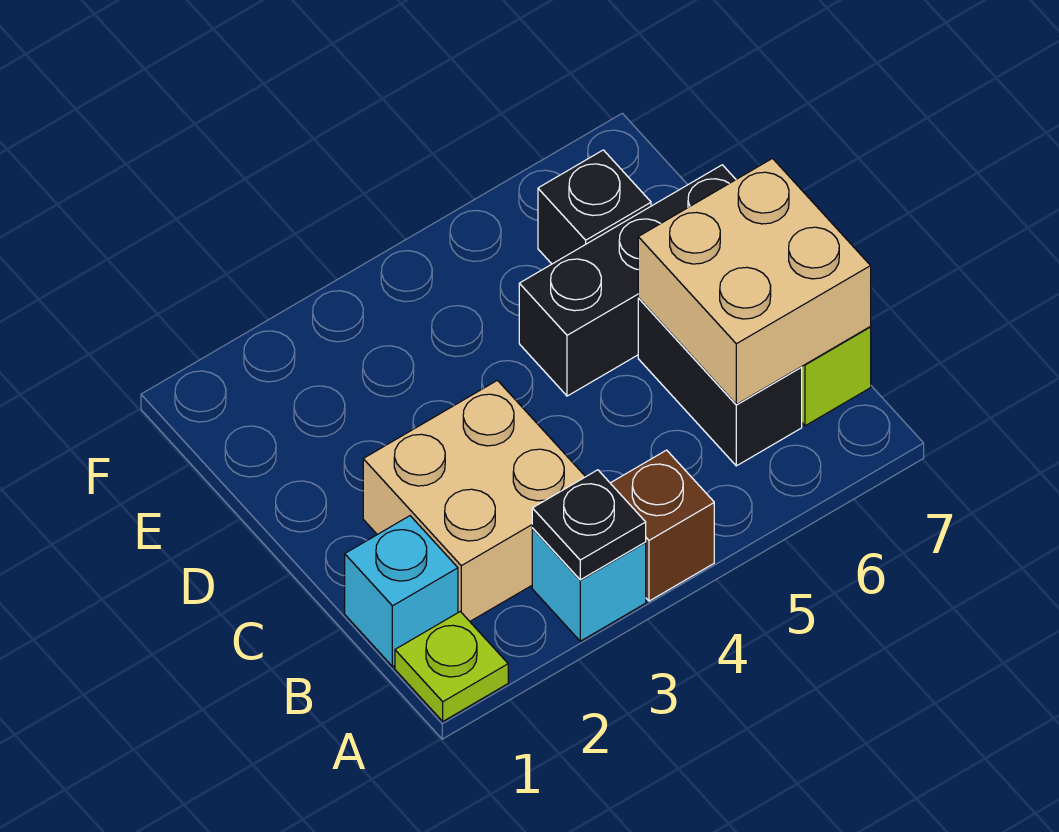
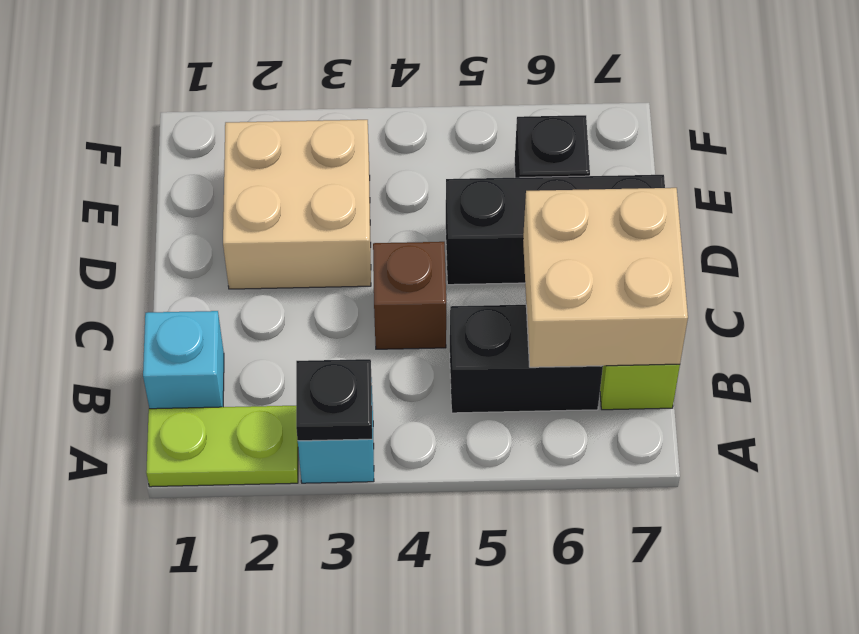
lime 1x1 plate [395,612,508,721] -> lime 1x2 plate [146,406,298,487]
brown 1x1 brick [611,450,714,601] -> brown 1x1 brick moved to [373,242,446,349]
tan 2x2 brick [363,380,585,621] -> tan 2x2 brick moved to [223,120,371,289]
black 1x2 brick [638,298,802,466] -> black 1x2 brick turned to [450,305,603,413]

